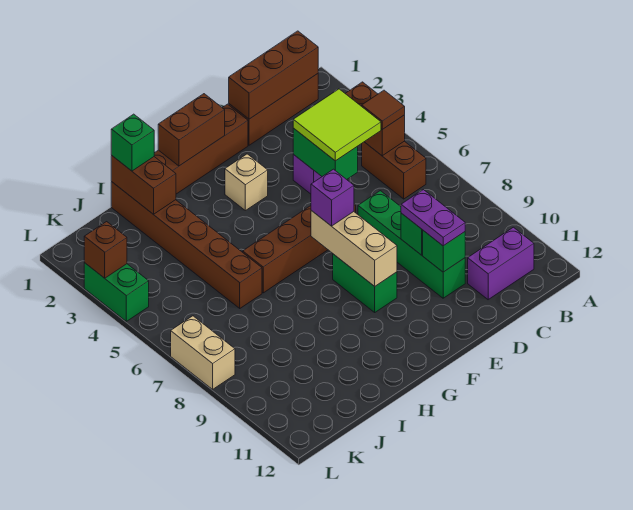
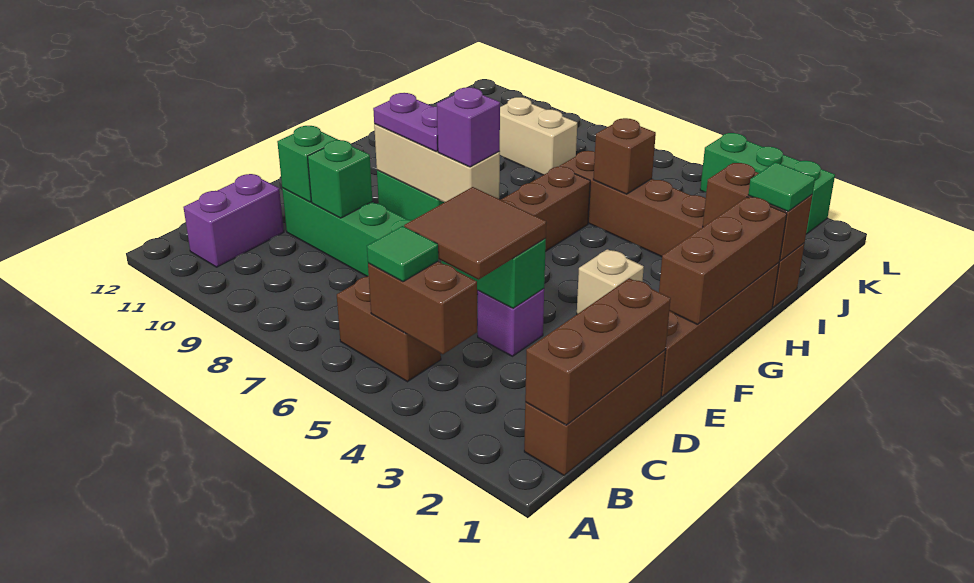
brown 1x1 tile [362,90,405,130] -> green 1x1 tile [367,226,438,282]
lime 2x2 tile [293,89,381,161] -> brown 2x2 tile [404,187,546,280]
purple 1x2 plate [401,190,465,246] -> purple 1x2 plate moved to [373,93,438,152]
brown 1x2 brick [158,94,225,166] -> brown 1x3 brick [659,197,787,325]
green 1x1 brick [111,114,154,171] -> green 1x1 tile [748,162,815,211]
green 1x2 brick [84,263,149,321] -> green 1x3 brick [700,133,835,234]
brown 1x1 brick [84,222,127,278] -> brown 1x1 brick moved to [593,118,656,194]
tan 1x2 brick [171,316,235,389] -> tan 1x2 brick moved to [500,97,577,175]

